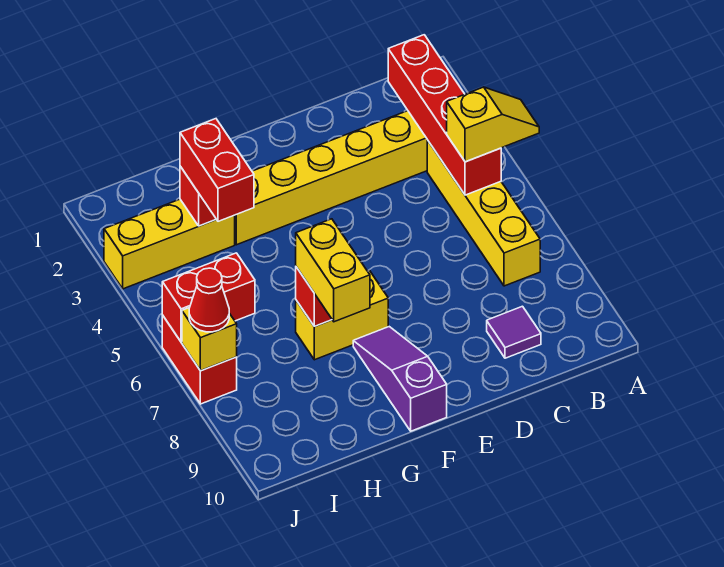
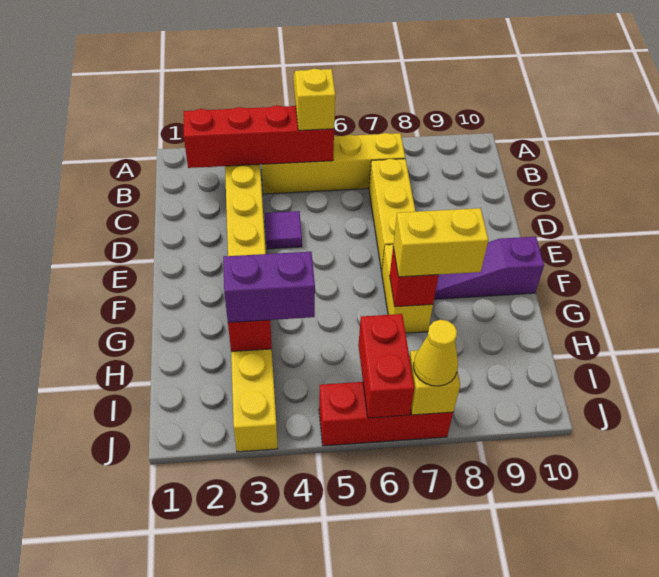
none -> yellow 1x3 brick [369,159,416,271]
purple 1x1 tile [487,306,541,358] -> purple 1x1 tile moved to [265,211,302,249]
red 1x2 brick [180,119,254,221] -> purple 1x2 brick [223,252,315,323]
red 1x2 brick [162,315,237,404] -> red 1x3 brick [319,382,453,446]
red 1x1 cone [189,268,229,332] -> yellow 1x1 cone [414,320,458,386]

